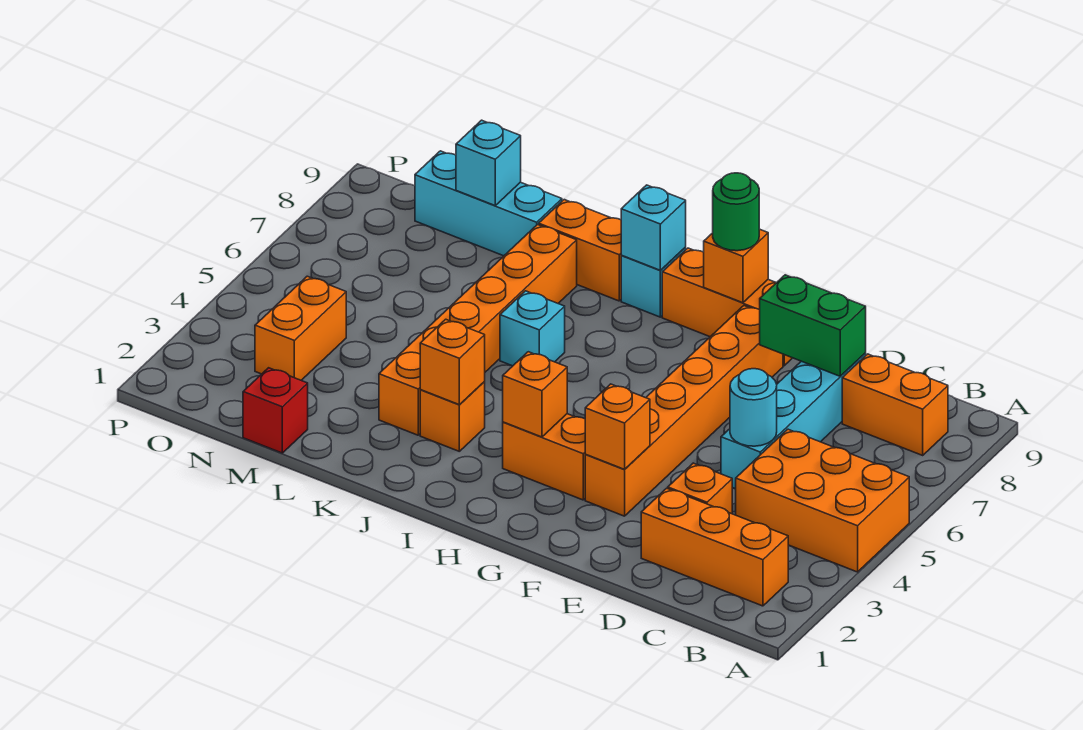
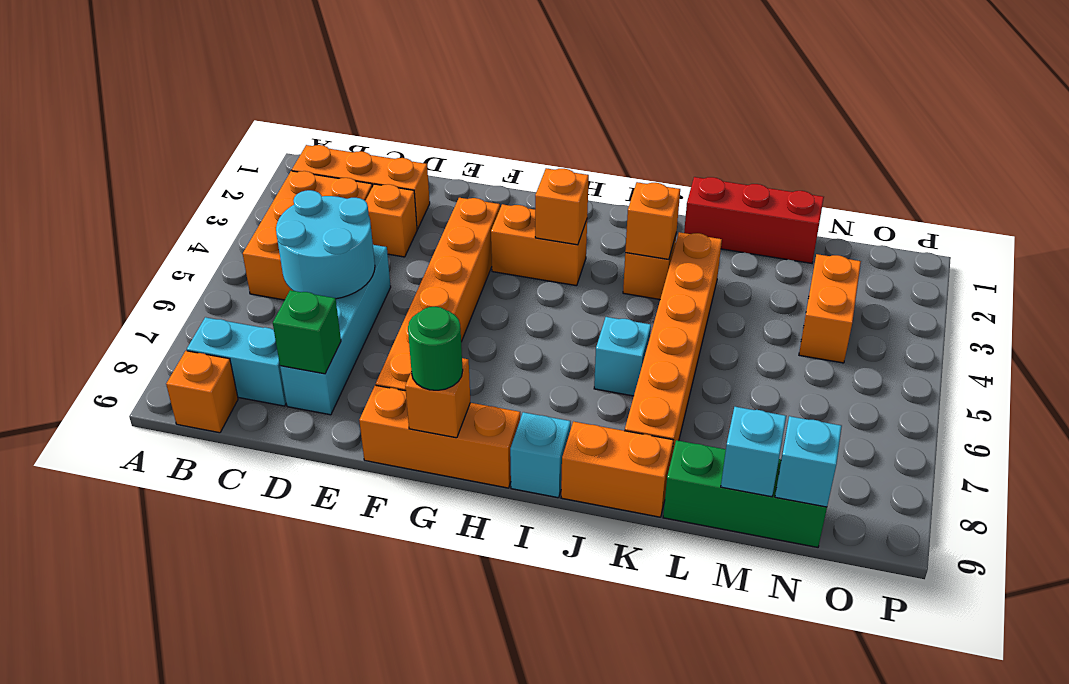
orange 2x3 brick [736,429,909,572] -> orange 2x3 brick turned to [243,171,372,300]
orange 1x2 brick [842,354,948,455] -> cyan 1x2 brick [187,317,286,406]
cyan 1x1 round brick [730,369,777,446] -> cyan 2x2 round brick [276,190,375,299]
green 1x2 brick [760,275,866,376] -> green 1x1 brick [273,290,341,374]
orange 1x1 brick [585,384,650,469] -> orange 1x1 brick moved to [166,351,238,433]
cyan 1x1 brick [621,185,686,270] -> cyan 1x1 brick moved to [775,416,842,507]
cyan 1x3 brick [415,151,562,256] -> green 1x3 brick [663,440,827,547]
red 1x1 brick [243,368,308,453] -> red 1x3 brick [684,177,824,263]

